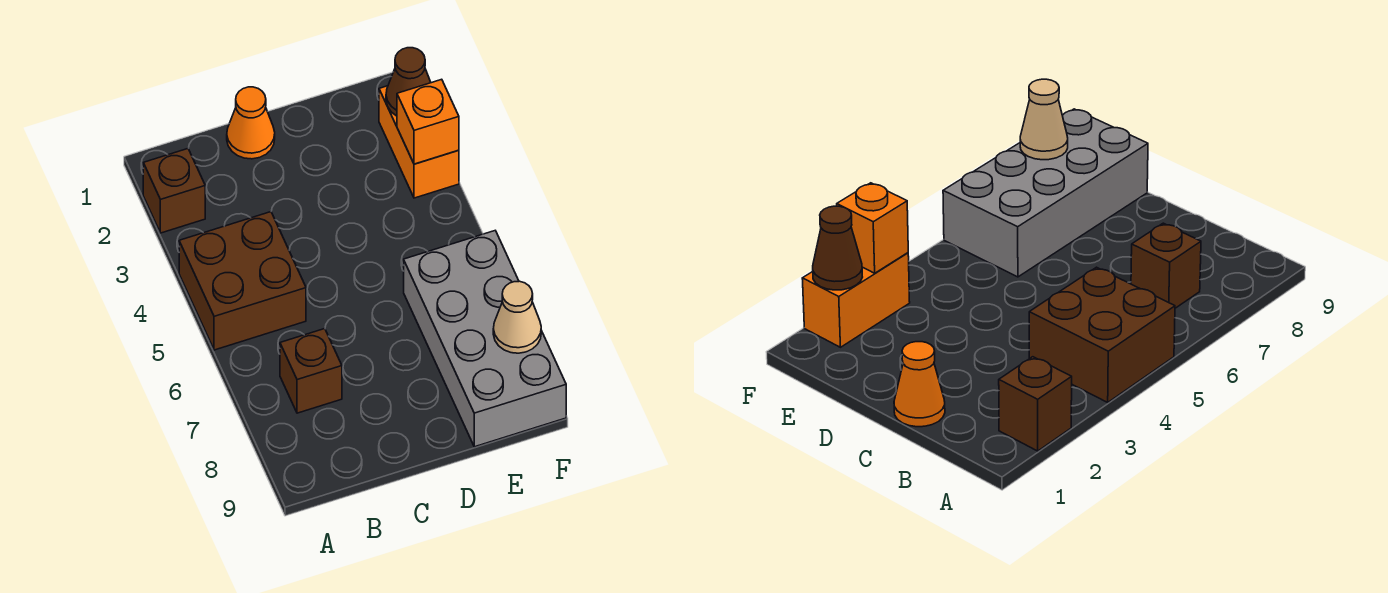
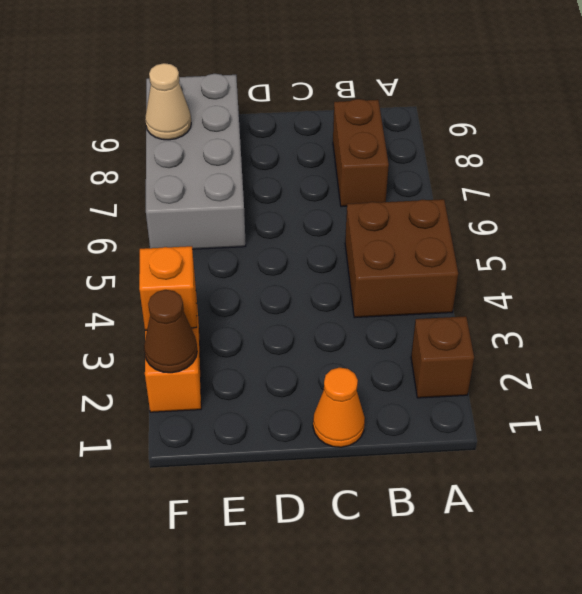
brown 1x1 brick [280,329,342,413] -> brown 1x2 brick [333,99,389,207]

